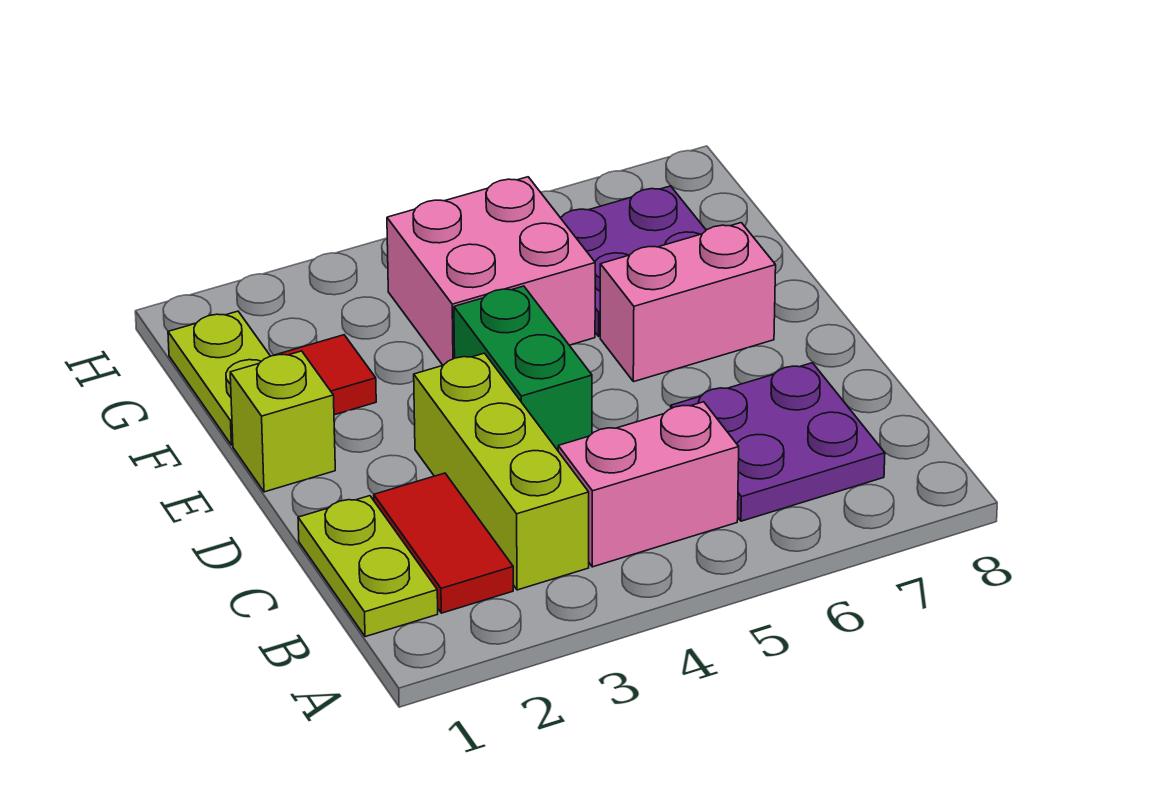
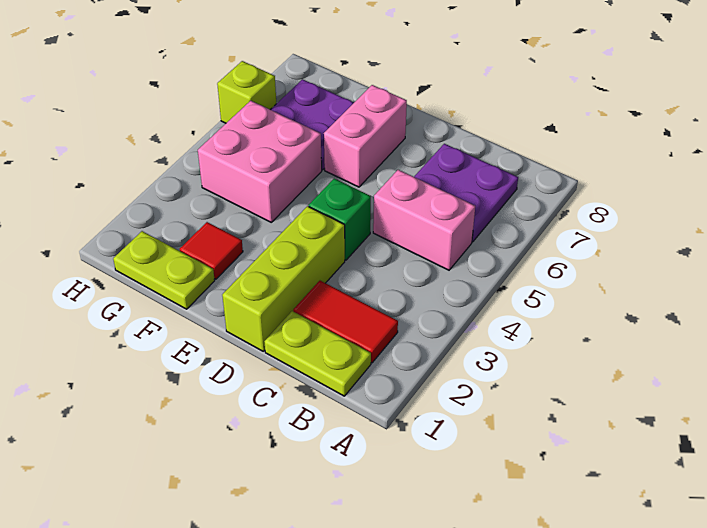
lime 1x3 brick [414,353,589,590] -> lime 1x3 brick turned to [222,206,345,351]
pink 1x2 brick [558,402,739,567] -> pink 1x2 brick turned to [373,170,475,270]
green 1x2 brick [454,286,592,450] -> green 1x1 brick [309,179,371,260]
lime 1x1 brick [230,351,335,492] -> lime 1x1 brick moved to [217,61,276,123]

